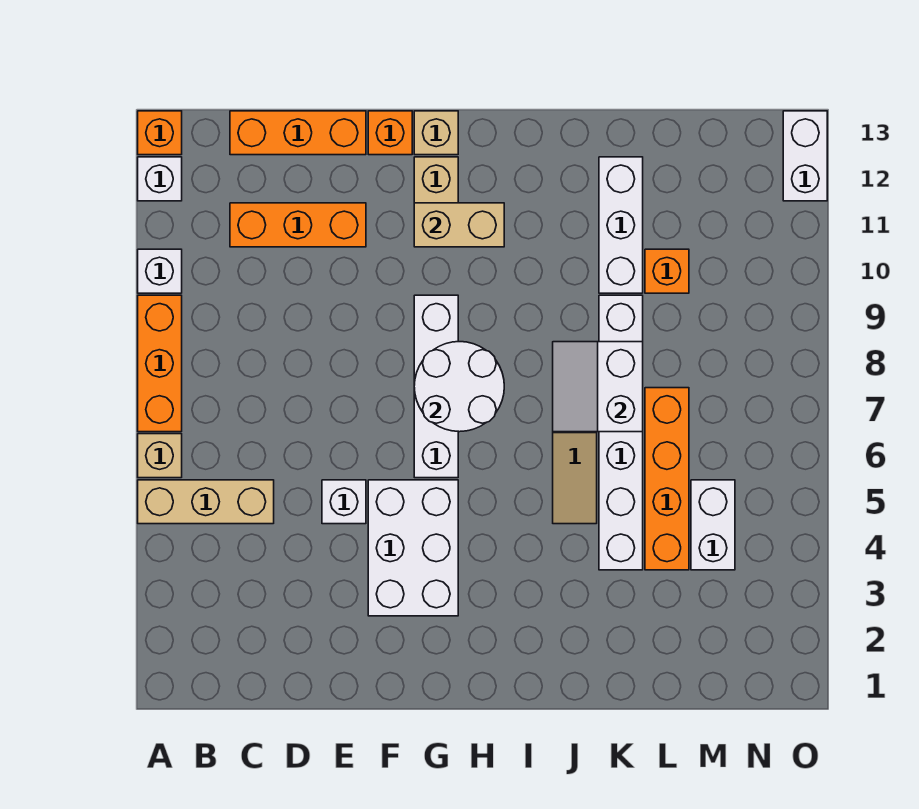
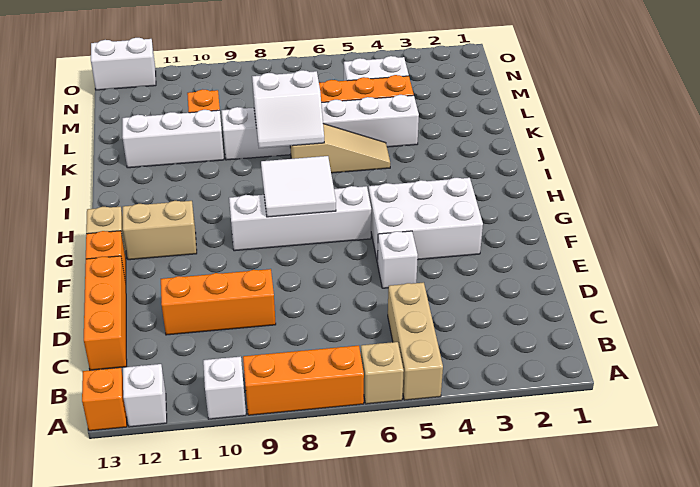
orange 1x3 brick [230,203,366,247] -> orange 1x3 brick turned to [161,269,276,335]
white 2x2 round brick [414,342,504,432] -> white 2x2 tile [261,156,336,217]
tan 1x2 brick [414,203,504,247] -> none

